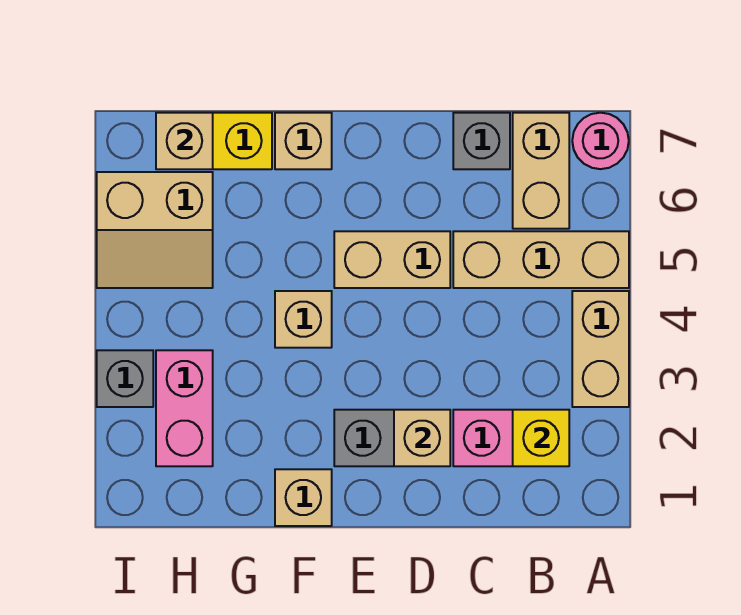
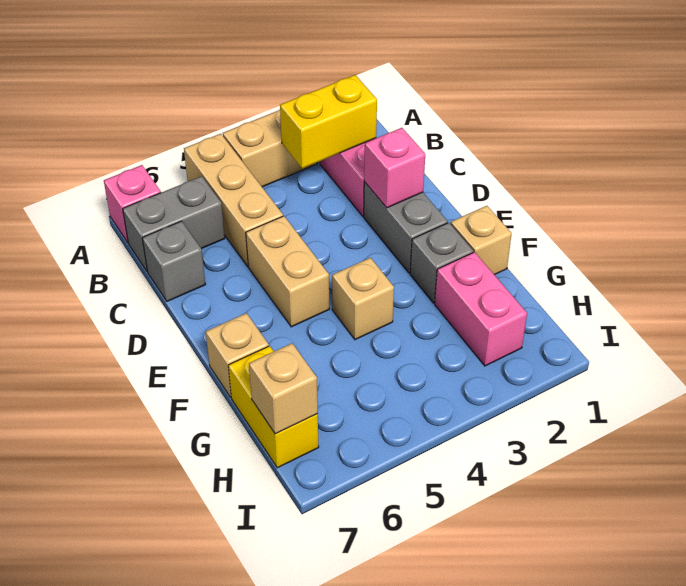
pink 1x1 round brick [572,113,629,169] -> pink 1x1 brick [104,165,161,243]
yellow 1x1 brick [513,410,569,466] -> yellow 1x2 brick [280,75,377,168]
tan 1x2 brick [513,113,569,229] -> grey 1x2 brick [123,176,225,272]
tan 1x1 brick [394,410,450,466] -> pink 1x1 brick [364,128,425,208]
pink 1x2 brick [156,350,213,466] -> pink 1x2 brick turned to [435,252,527,366]
tan 2x2 slope [97,172,213,288] -> none
grey 1x1 brick [97,350,153,407] -> grey 1x1 brick moved to [410,223,473,303]

